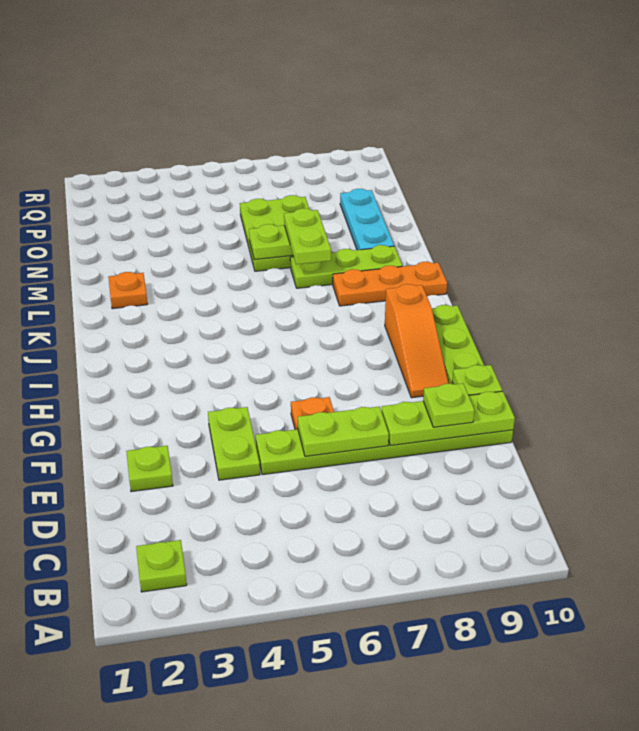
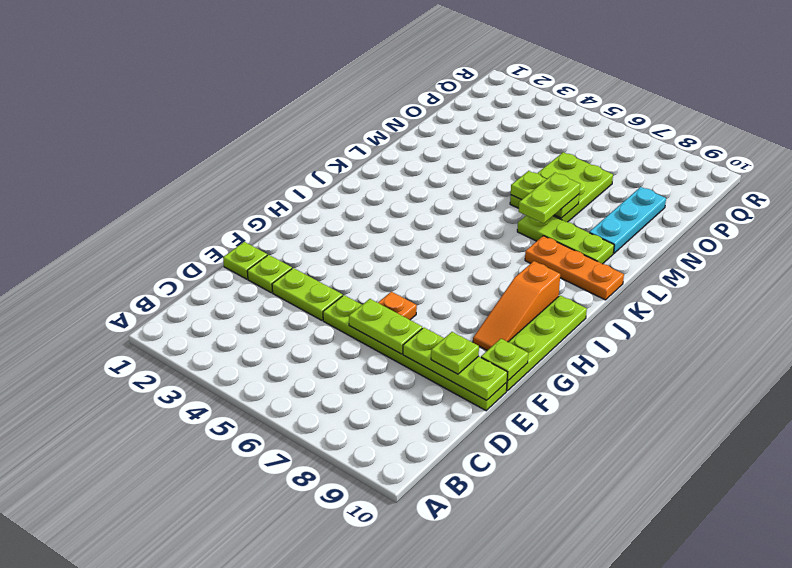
lime 1x1 plate [136,540,187,592] -> lime 1x1 plate moved to [223,242,267,279]
lime 1x2 plate [208,407,260,480] -> lime 1x2 plate turned to [272,268,343,320]
orange 1x1 plate [108,272,148,309] -> none

